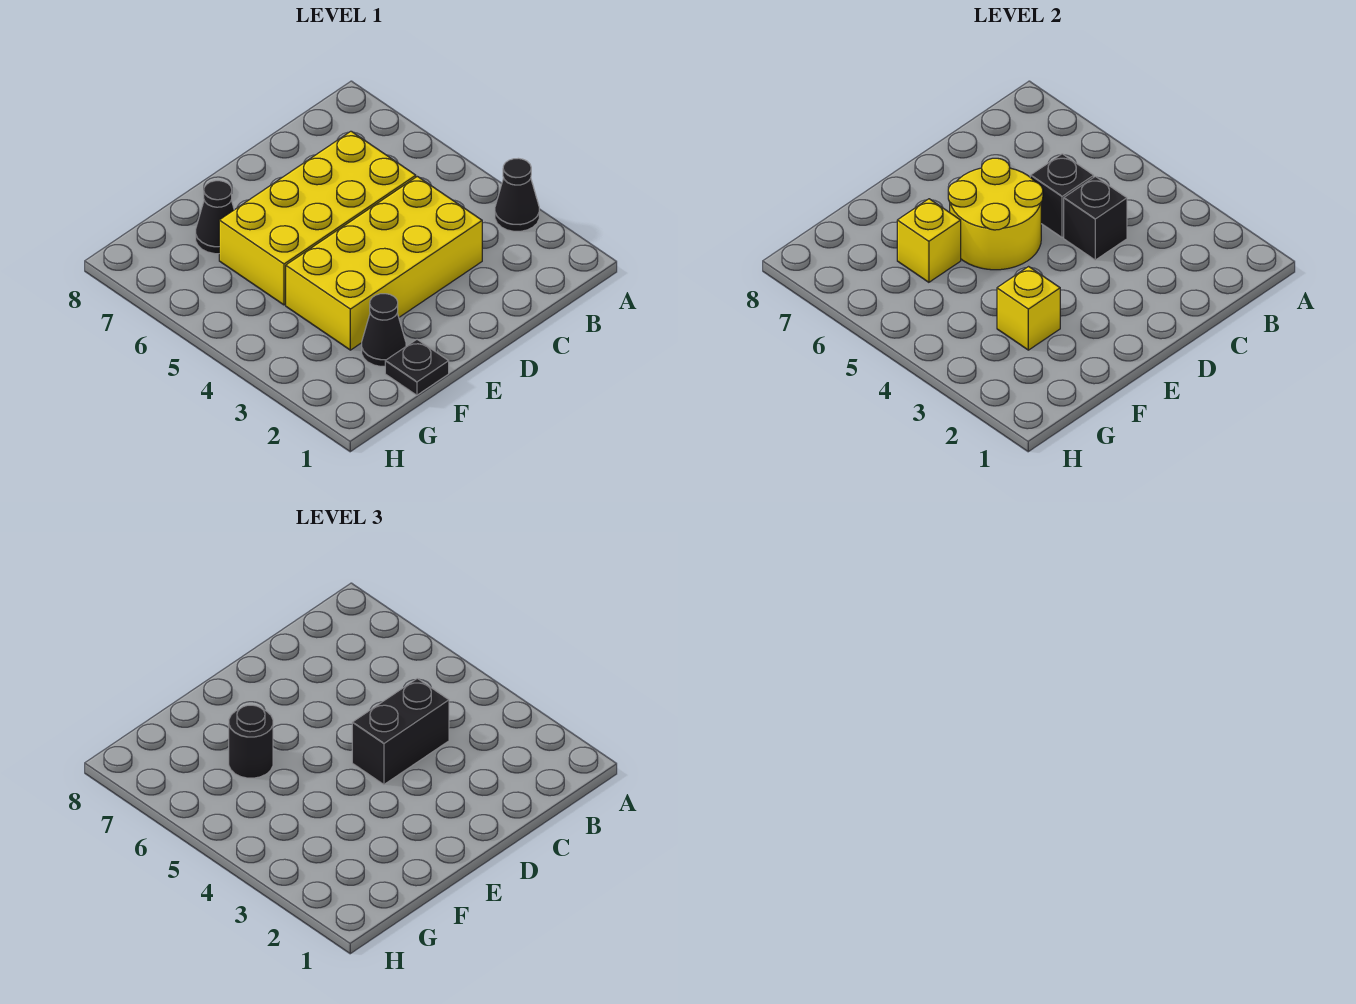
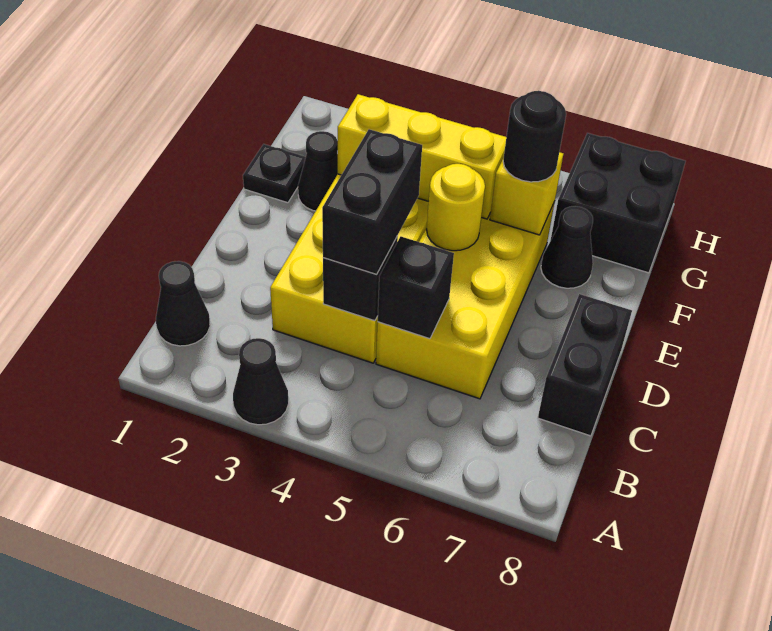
none -> black 1x1 cone [156,261,210,346]
none -> black 1x2 brick [538,294,632,436]
yellow 2x2 round brick [948,158,1043,270] -> yellow 1x1 round brick [427,164,485,251]
yellow 1x1 brick [997,267,1060,350] -> yellow 1x3 brick [338,94,506,219]
none -> black 2x2 brick [551,133,686,273]

